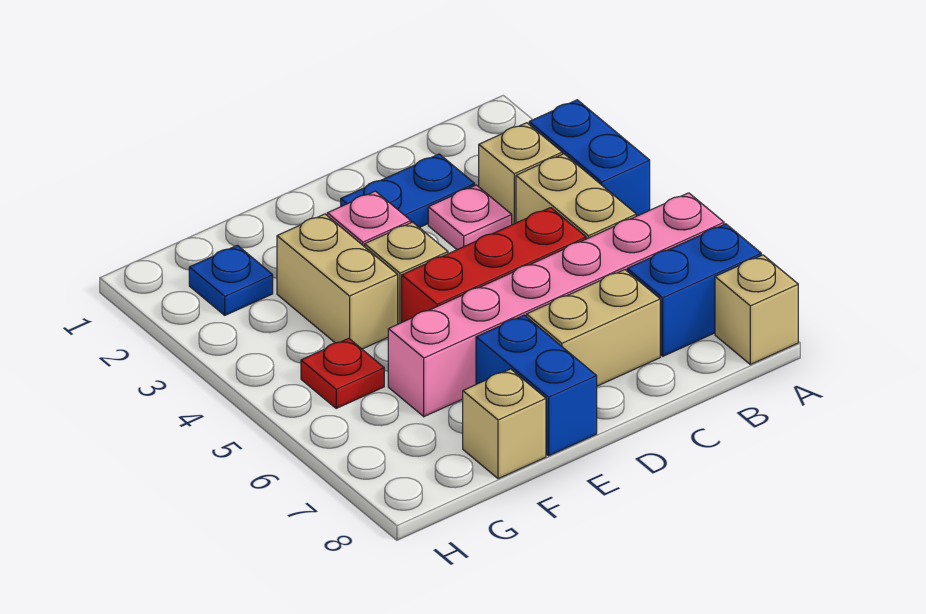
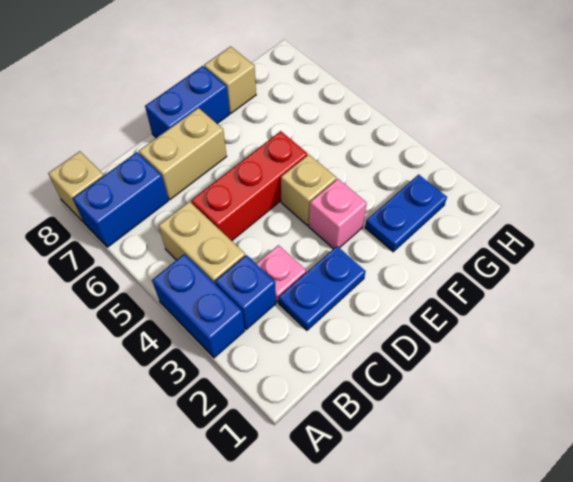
pink 1x6 brick [388,193,724,417] -> none
tan 1x1 brick [479,123,562,225] -> blue 1x1 brick [215,255,276,329]
blue 1x2 brick [476,315,597,456] -> blue 1x2 brick turned to [145,66,229,138]
tan 1x2 brick [277,214,398,349] -> none
blue 1x1 plate [189,245,273,315] -> blue 1x2 plate [365,175,447,252]
red 1x1 plate [301,338,384,408] -> none

